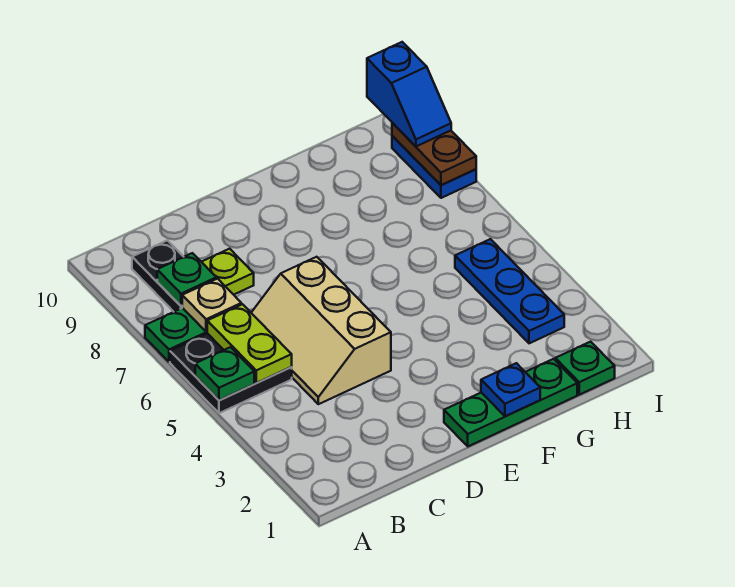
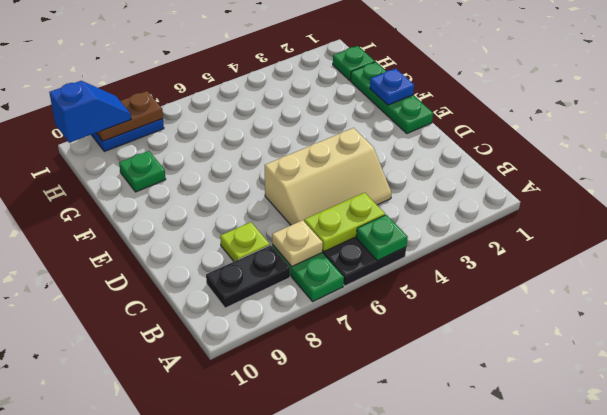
green 1x1 plate [157,253,216,306] -> green 1x1 plate moved to [119,151,166,192]
blue 1x3 plate [455,239,564,343] -> none

